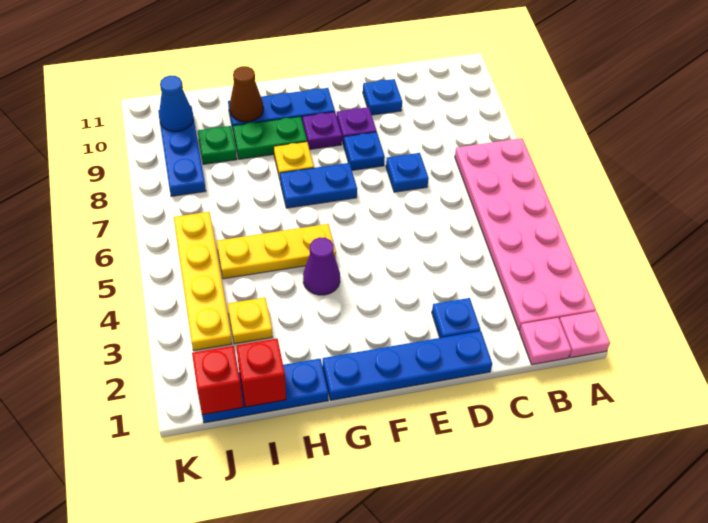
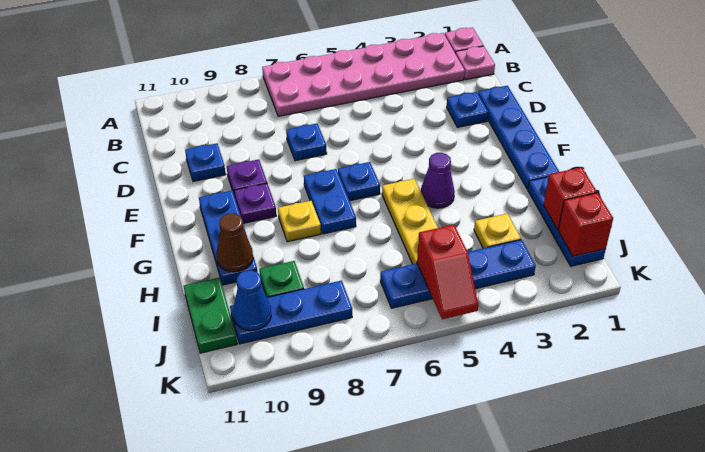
blue 1x1 plate [344,132,385,170] -> blue 1x1 plate moved to [338,162,380,201]
green 1x2 plate [233,116,307,159] -> green 1x2 plate moved to [184,278,237,353]
yellow 1x4 plate [174,212,232,351] -> blue 1x4 plate [380,240,536,308]
none -> red 1x2 slope [417,225,478,319]

